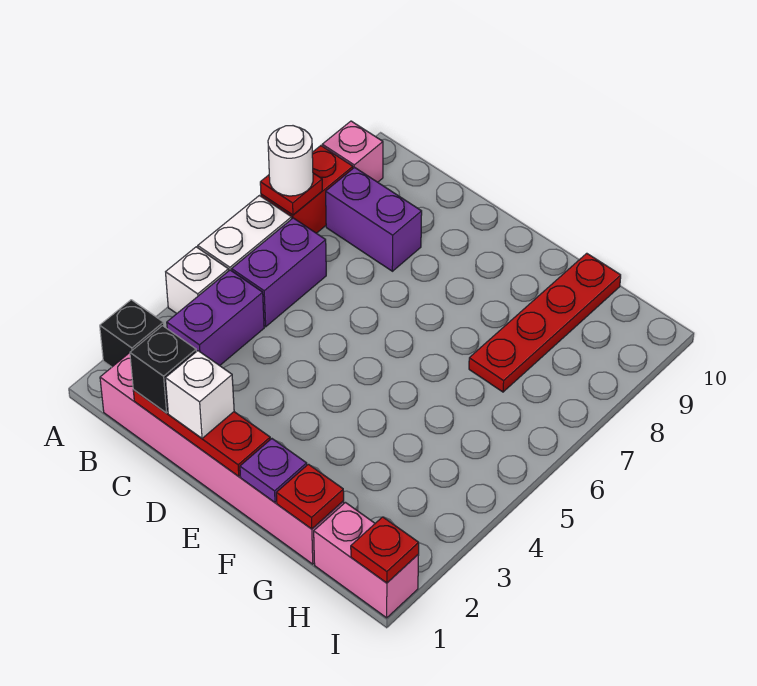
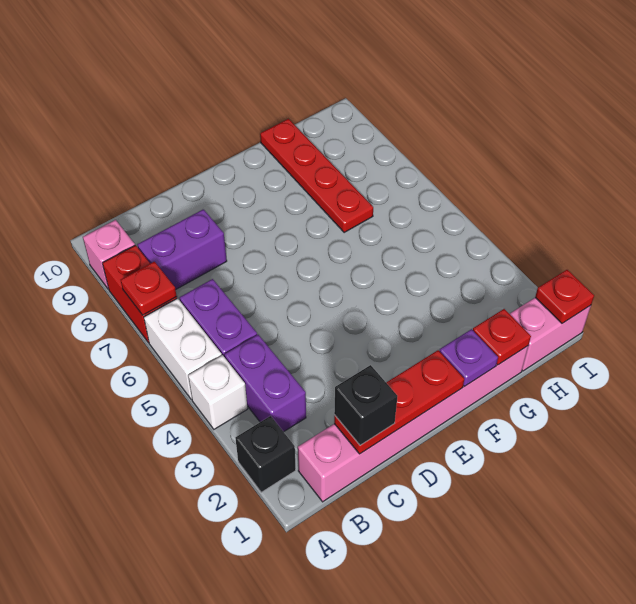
white 1x1 round brick [268,126,313,196] -> none
white 1x1 brick [165,351,234,438] -> none

